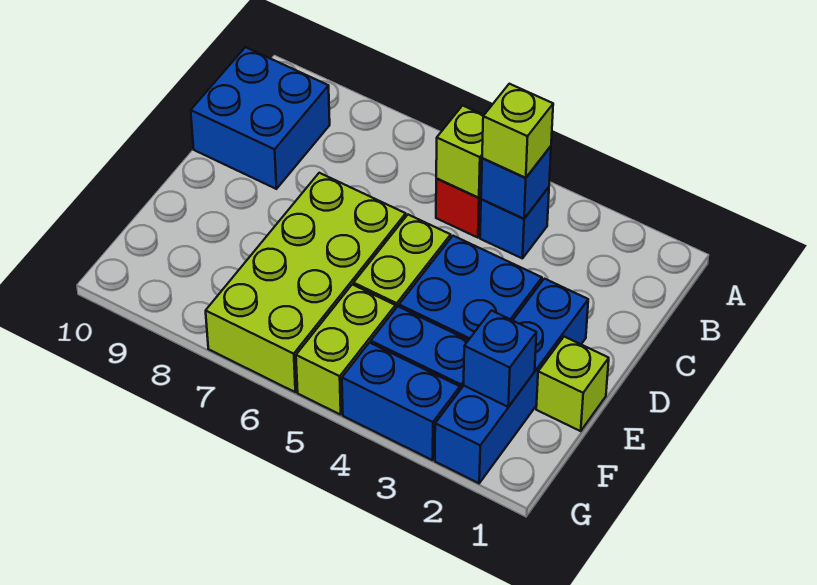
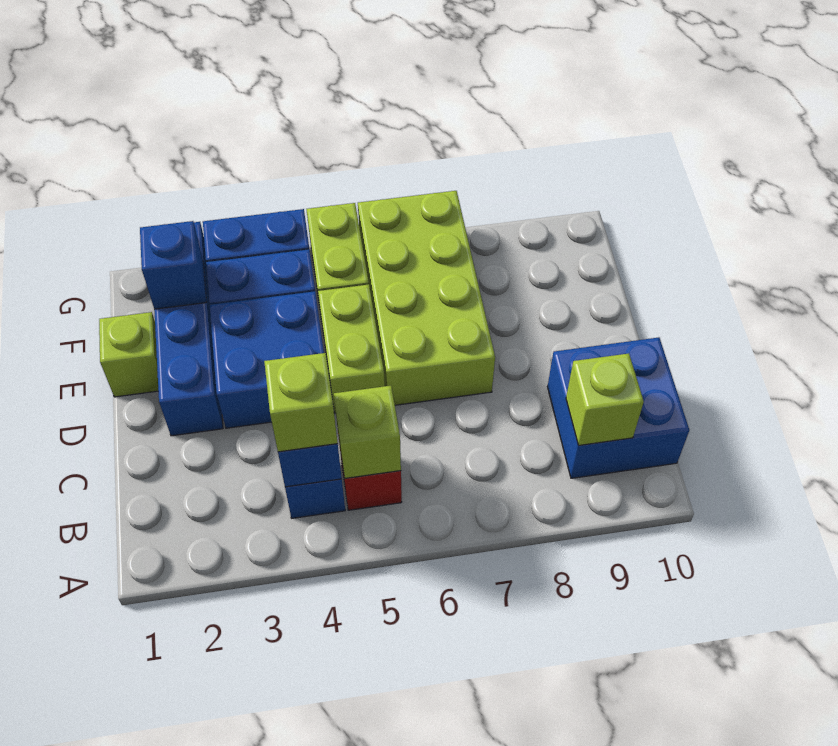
none -> lime 1x1 brick [566,353,644,446]

